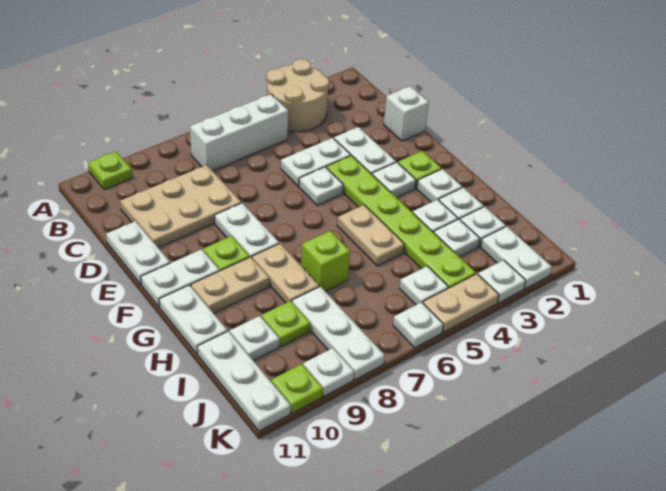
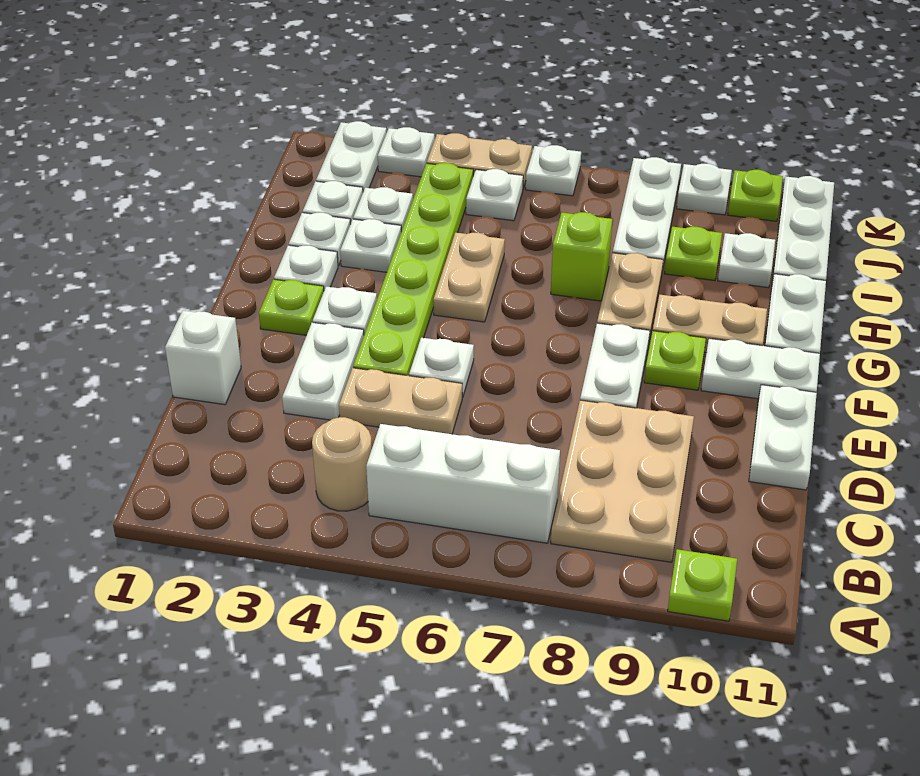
tan 2x2 round brick [266,59,329,132] -> tan 1x1 round brick [312,417,372,511]
tan 2x3 plate [120,165,241,248] -> tan 2x3 plate turned to [551,400,694,562]
white 1x2 plate [281,138,351,186] -> tan 1x2 plate [339,368,462,434]

